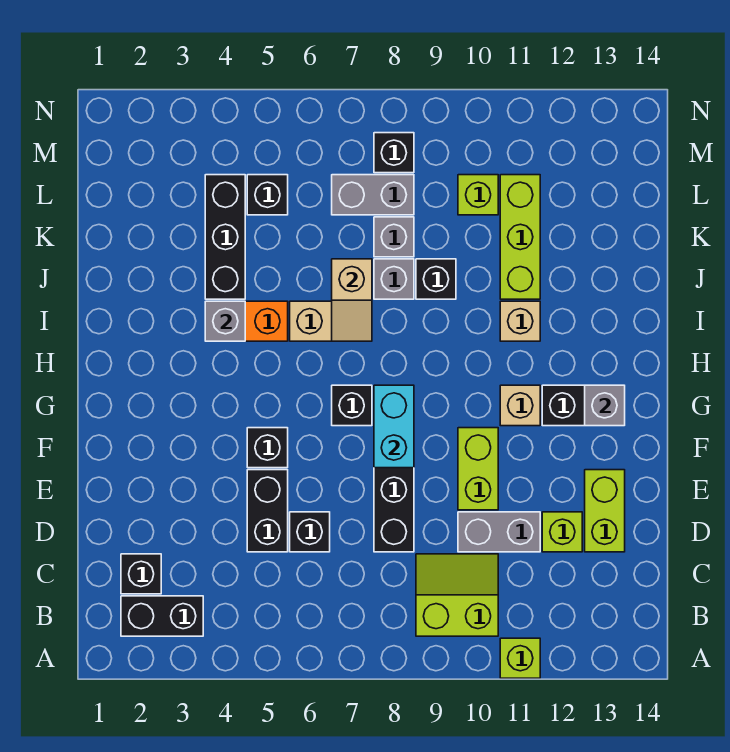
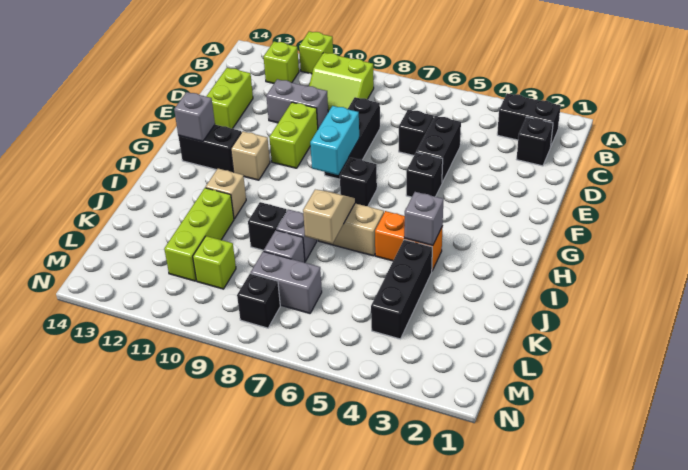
lime 1x1 brick [542,512,582,552] -> lime 1x1 brick moved to [264,42,299,84]
black 1x1 brick [247,175,288,215] -> none

